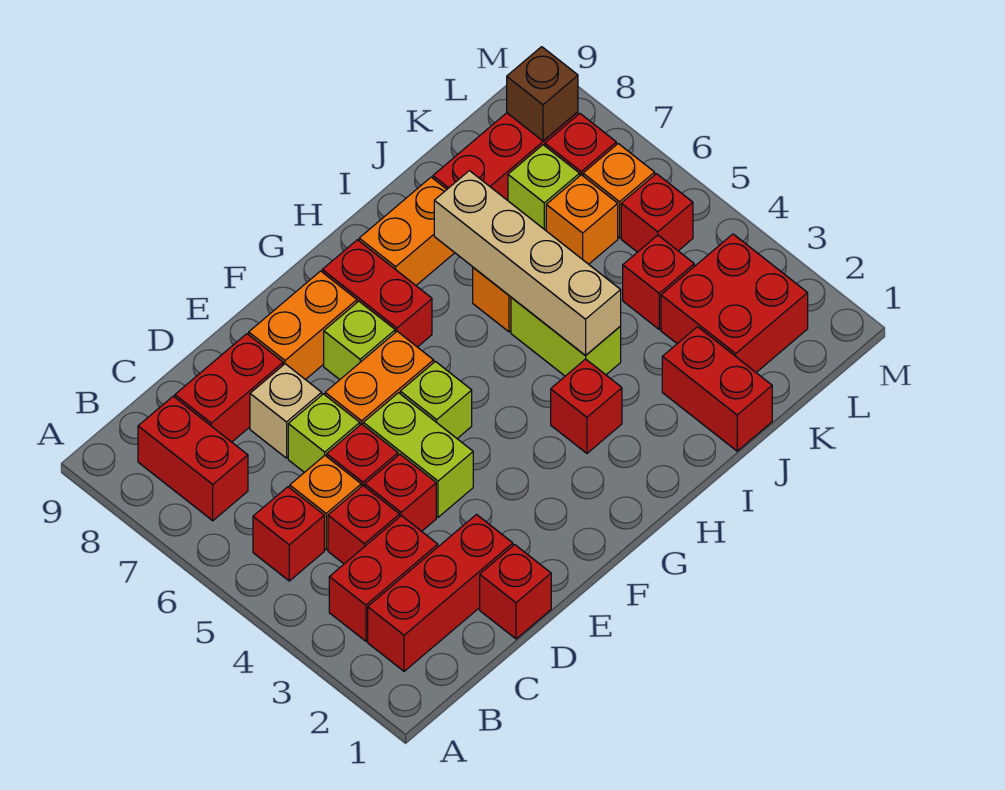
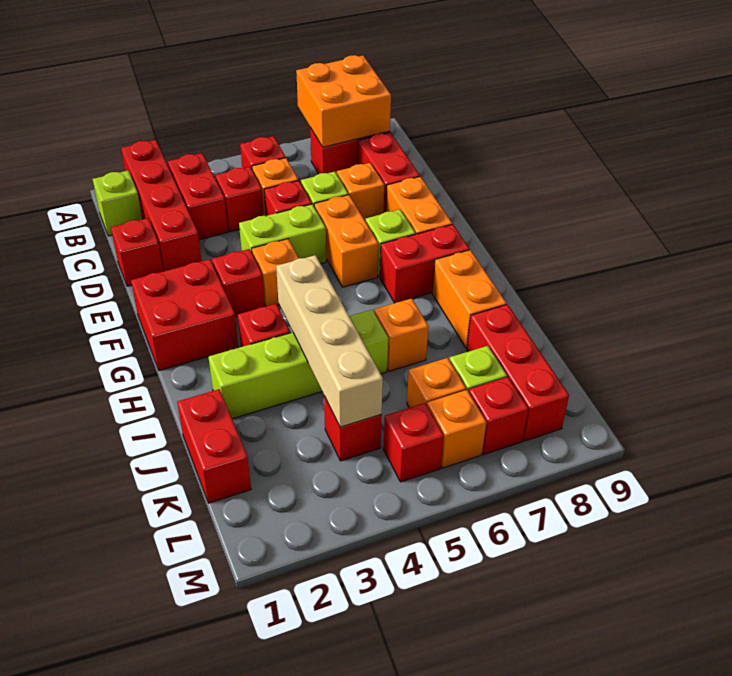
none -> orange 2x2 brick [296,55,391,147]
red 1x3 brick [368,515,513,671] -> red 1x4 brick [121,140,202,271]
red 1x1 brick [365,454,436,531] -> red 1x1 brick moved to [212,249,265,317]
tan 1x1 brick [250,364,322,458] -> orange 1x1 brick [337,163,384,221]
none -> orange 1x1 brick [252,239,299,306]
lime 1x1 brick [400,361,472,438] -> lime 1x1 brick moved to [93,171,142,236]
lime 1x2 brick [511,297,621,376] -> lime 1x4 brick [208,310,388,419]
tan 1x4 brick [434,171,621,356] -> tan 1x4 brick turned to [276,255,383,427]
red 1x2 brick [662,327,772,451] -> red 1x2 brick turned to [177,389,251,503]
red 2x2 brick [661,234,808,372] -> red 2x2 brick moved to [131,259,238,371]
brown 1x1 brick [507,47,578,141] -> none

